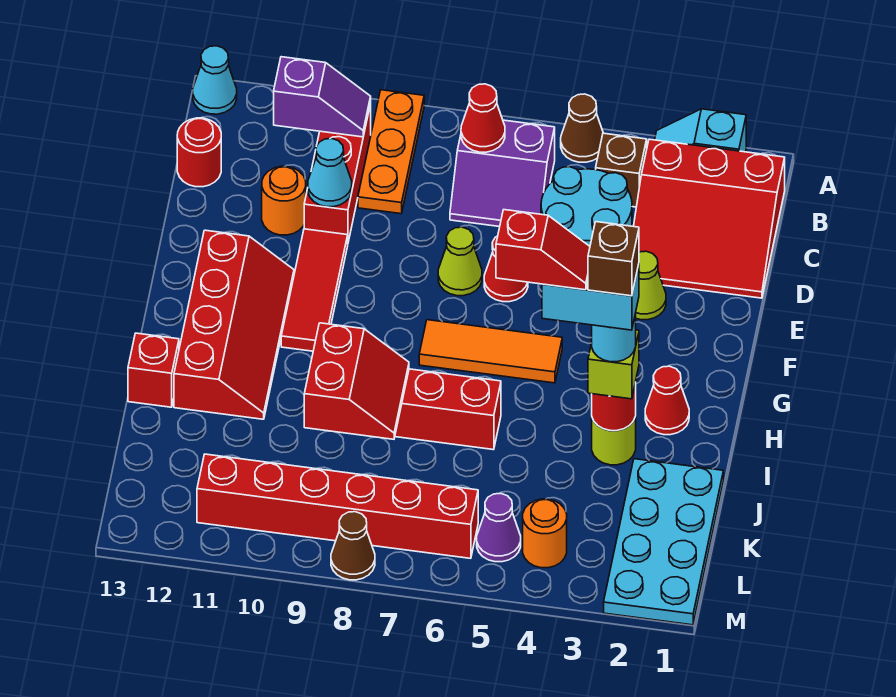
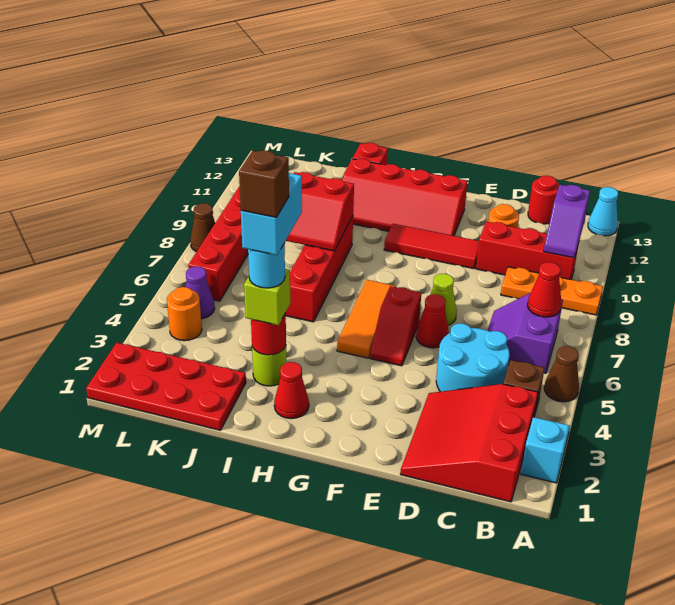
cyan 1x1 cone [308,139,352,207] -> none
lime 1x1 cone [635,251,666,320] -> none
red 1x2 slope [496,210,590,290] -> red 1x2 slope moved to [370,286,421,366]
cyan 2x4 plate [604,459,724,625] -> red 2x4 plate [86,343,246,430]

